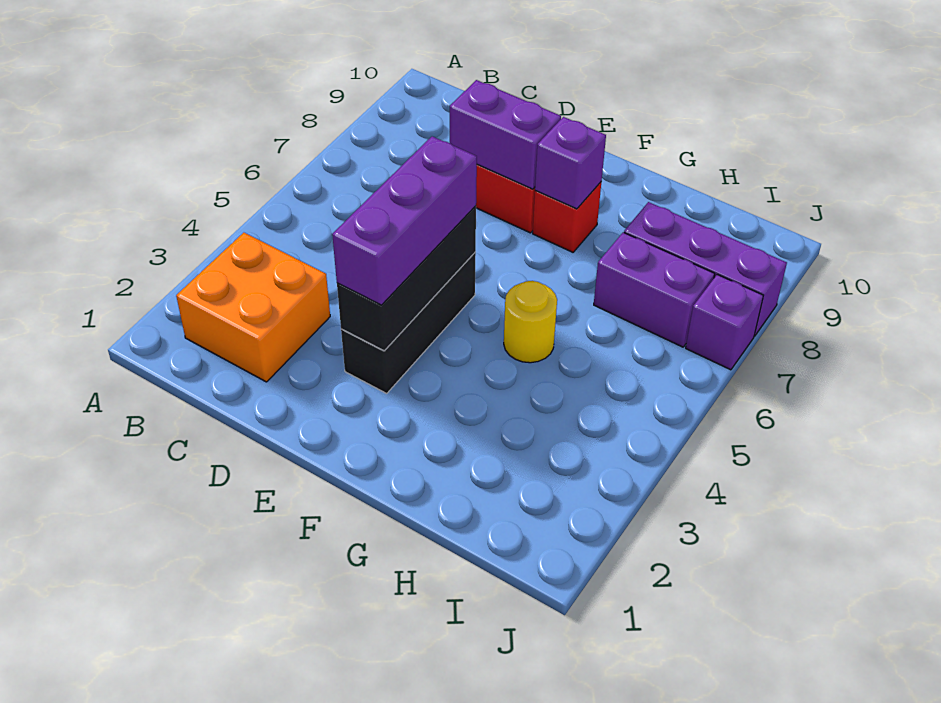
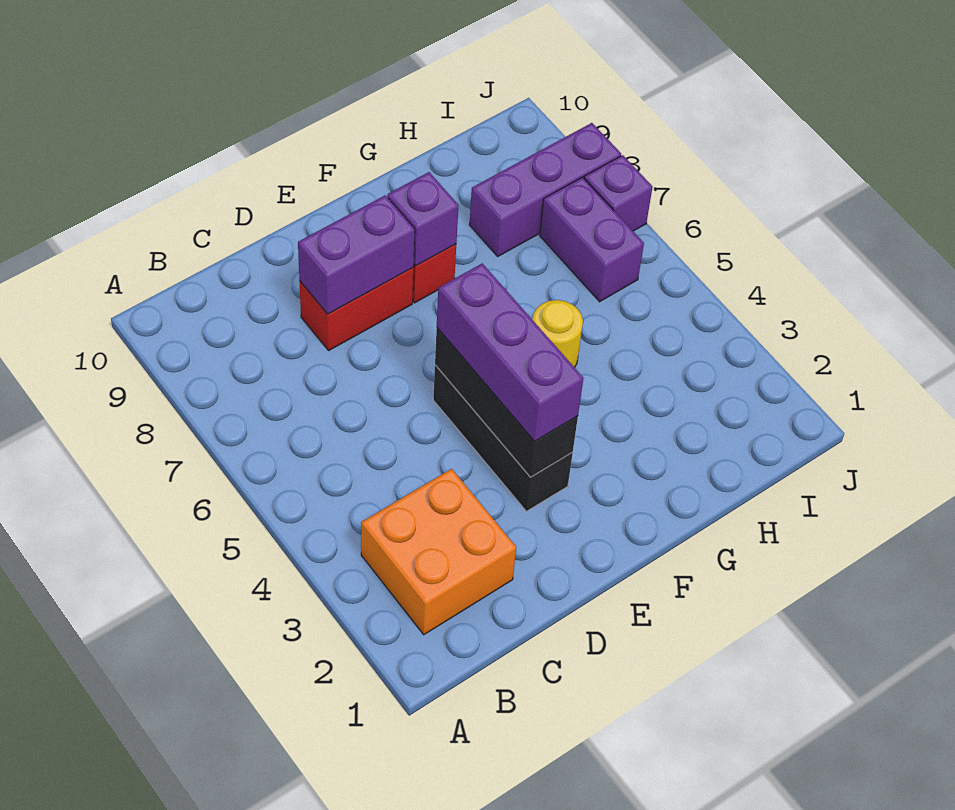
purple 1x2 brick [594,232,715,347] -> purple 1x2 brick turned to [540,177,644,302]

